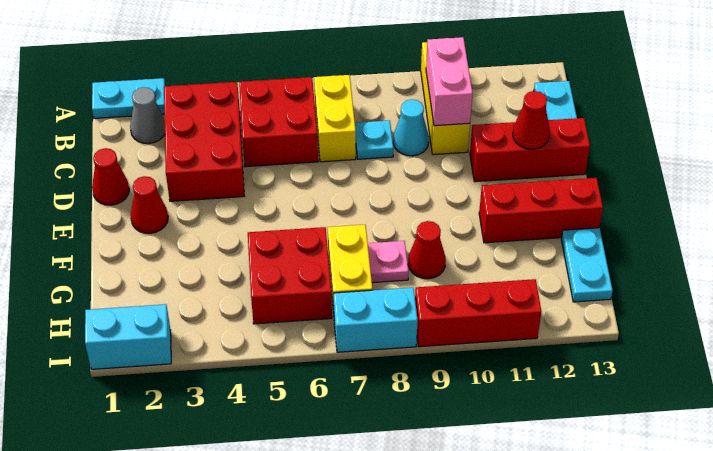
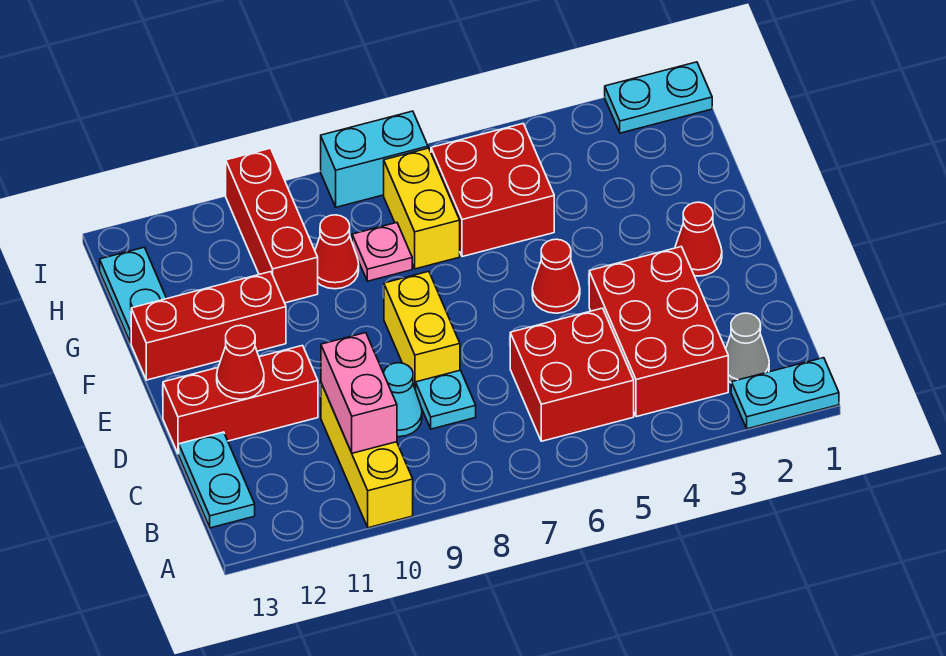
yellow 1x2 brick [314,75,356,162] -> yellow 1x2 brick moved to [384,271,460,390]
red 1x1 cone [92,148,129,205] -> red 1x1 cone moved to [532,239,580,313]
cyan 1x2 brick [85,304,171,369] -> cyan 1x2 plate [605,62,712,133]
red 1x3 brick [415,279,541,347] -> red 1x3 brick turned to [226,148,318,303]

